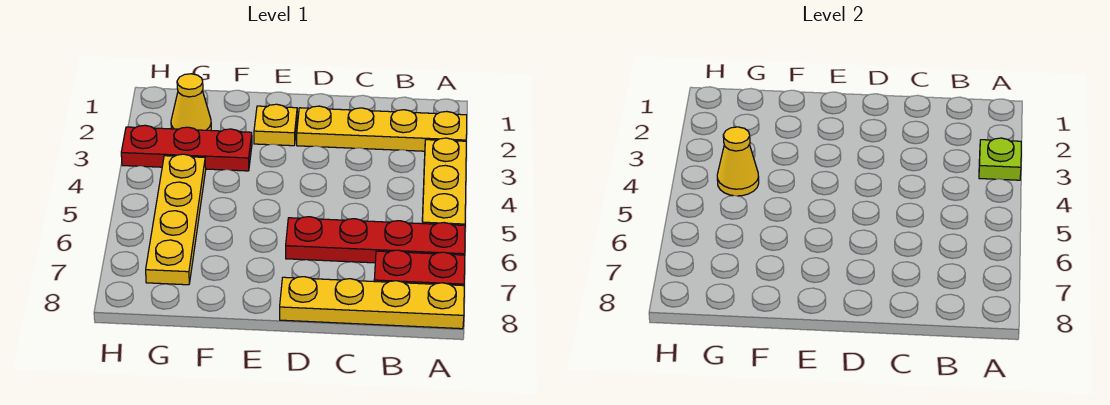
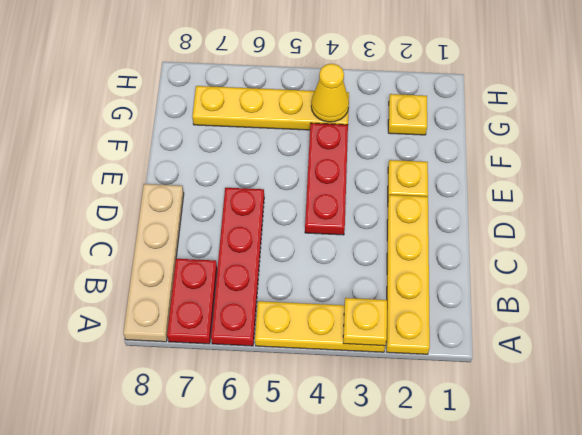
lime 1x1 plate [979,138,1021,180] -> yellow 1x1 plate [343,298,387,346]
yellow 1x4 plate [280,277,464,329] -> tan 1x4 plate [123,184,184,342]
red 1x3 plate [121,125,252,171] -> red 1x3 plate moved to [305,123,348,235]
yellow 1x1 cone [171,74,211,131] -> yellow 1x1 plate [388,94,427,135]

